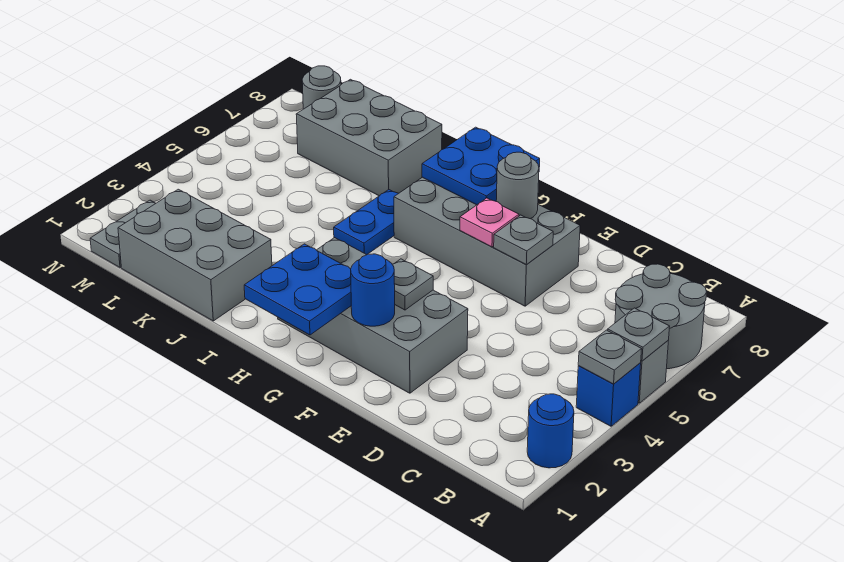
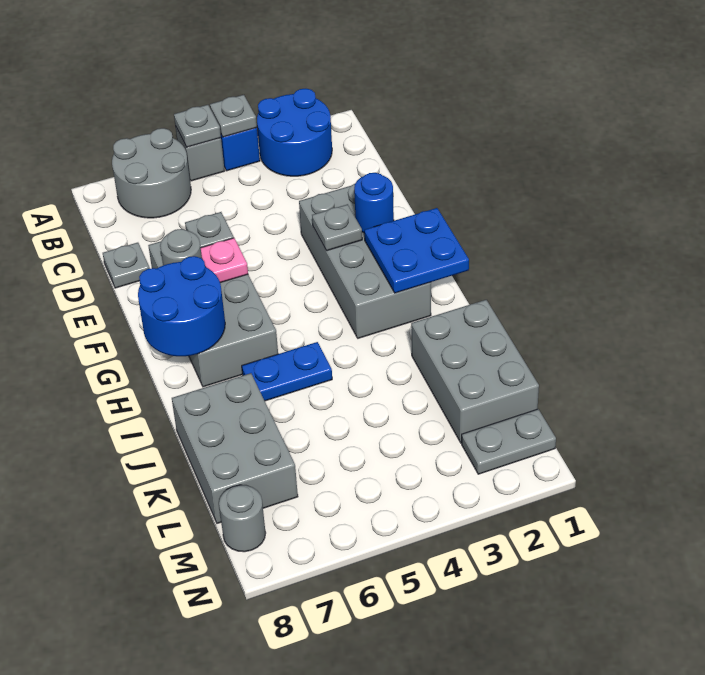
blue 1x1 round brick [527,394,574,468] -> blue 2x2 round brick [257,89,332,176]
none -> grey 1x1 plate [103,243,150,288]
blue 2x2 plate [422,127,540,205] -> blue 2x2 round brick [138,256,225,356]

